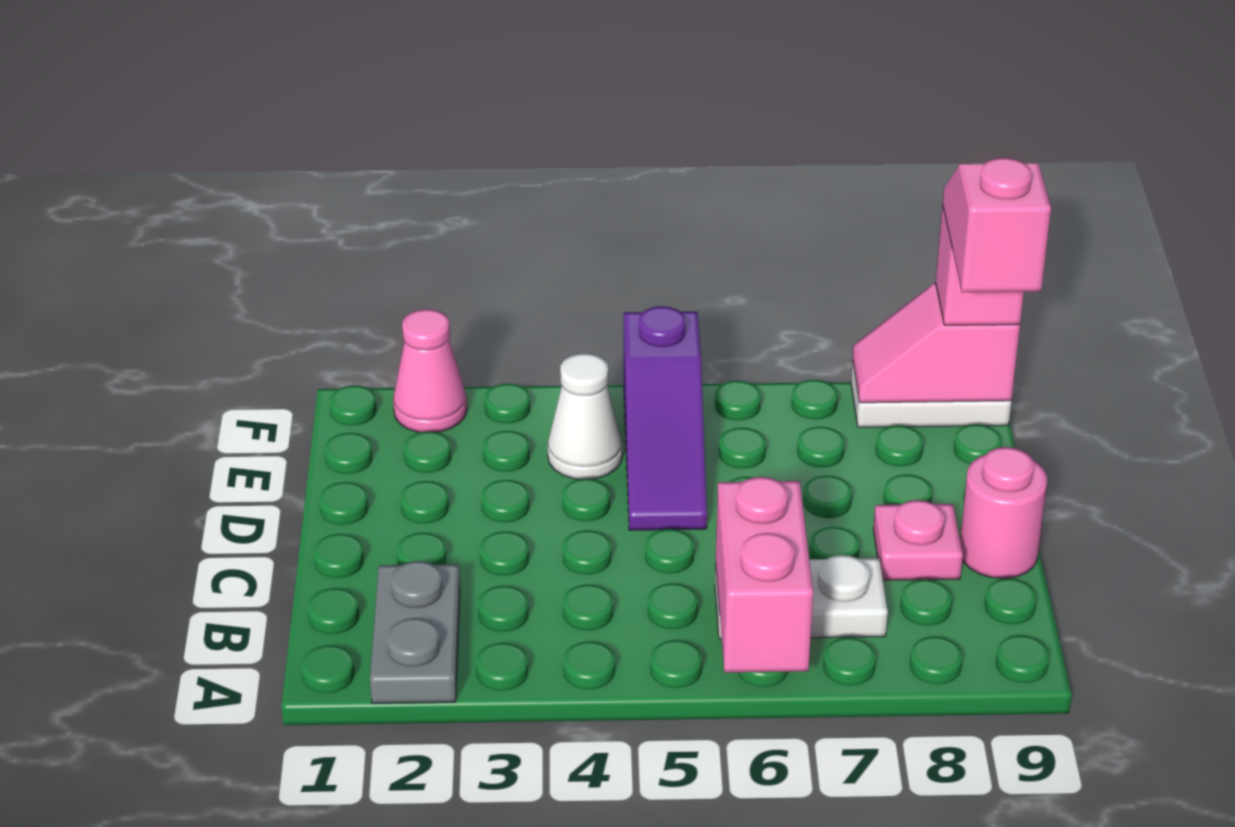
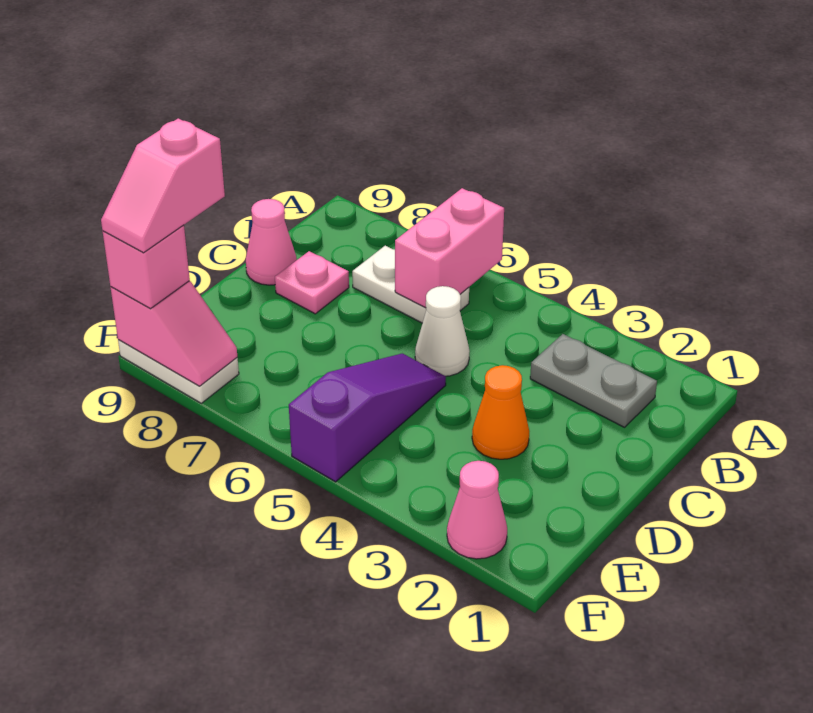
grey 1x2 plate [370,561,460,703] -> grey 1x2 plate turned to [530,334,657,427]
pink 1x1 round brick [960,447,1047,579] -> pink 1x1 cone [246,199,297,285]
none -> orange 1x1 cone [472,365,529,459]
white 1x1 cone [547,353,623,479] -> white 1x1 cone moved to [415,286,470,376]

